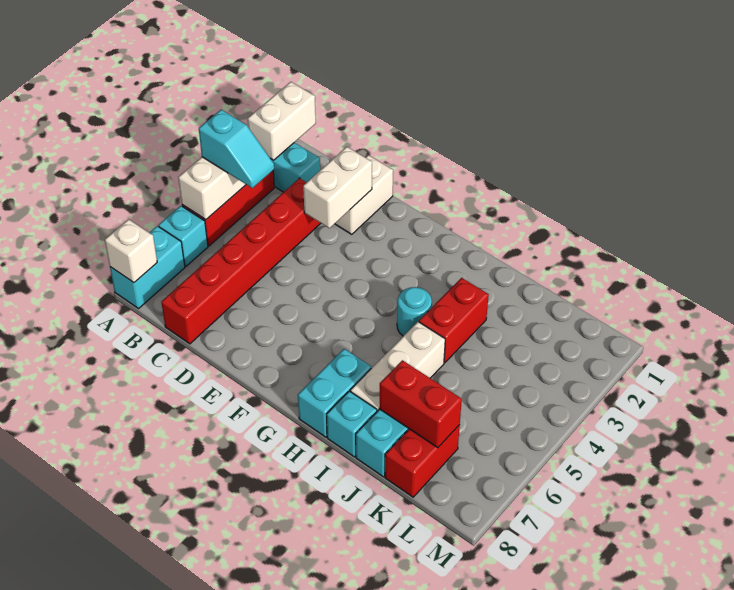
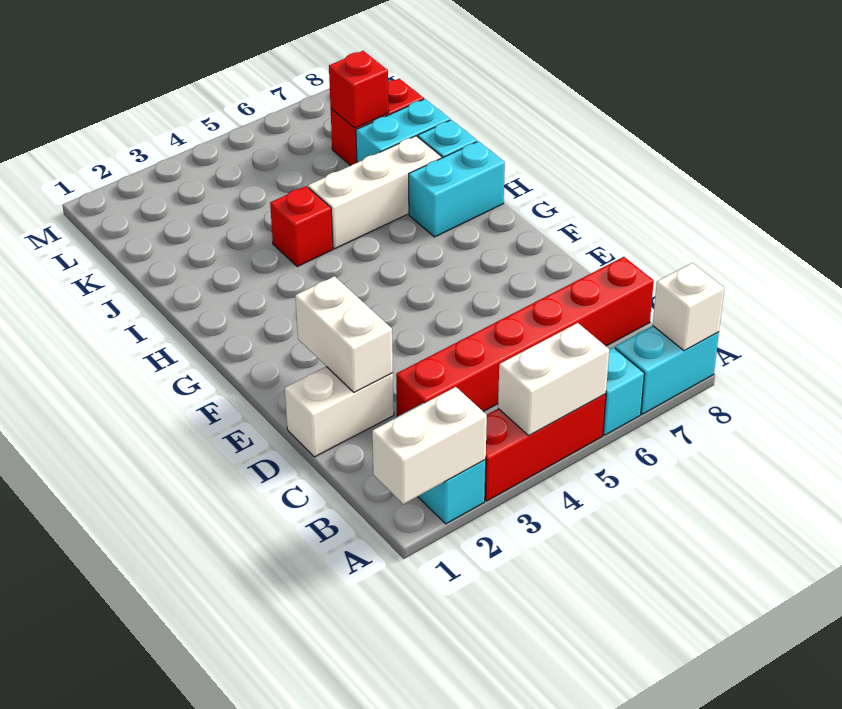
cyan 1x2 slope [199,110,274,188] -> none
white 1x2 brick [303,147,372,228] -> white 1x2 brick turned to [295,276,393,393]
cyan 1x1 round brick [397,287,432,336] -> none
red 1x2 brick [419,278,489,363] -> red 1x1 brick [270,186,333,267]
red 1x2 brick [380,360,462,448] -> red 1x1 brick [329,51,389,128]

